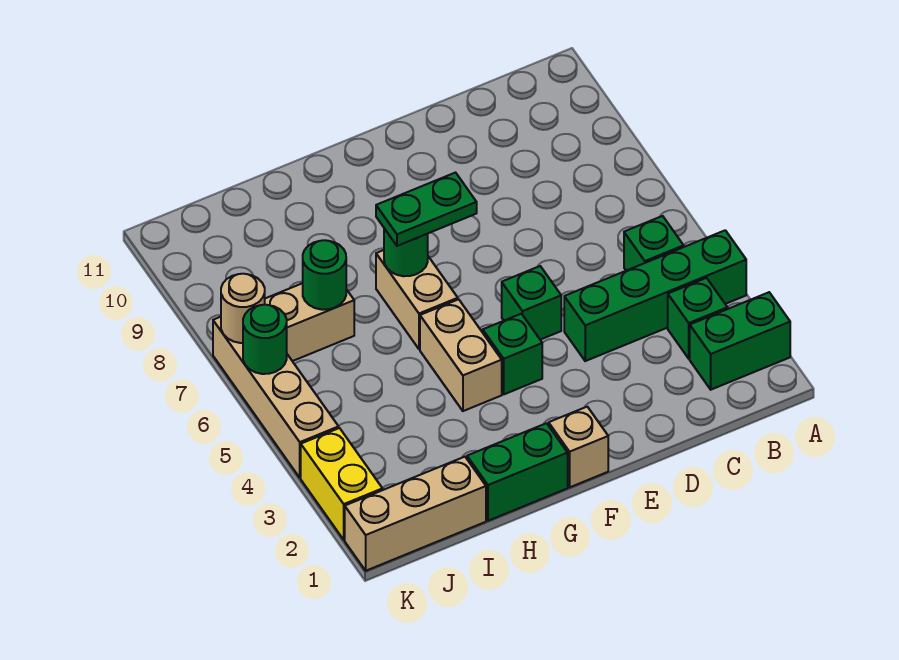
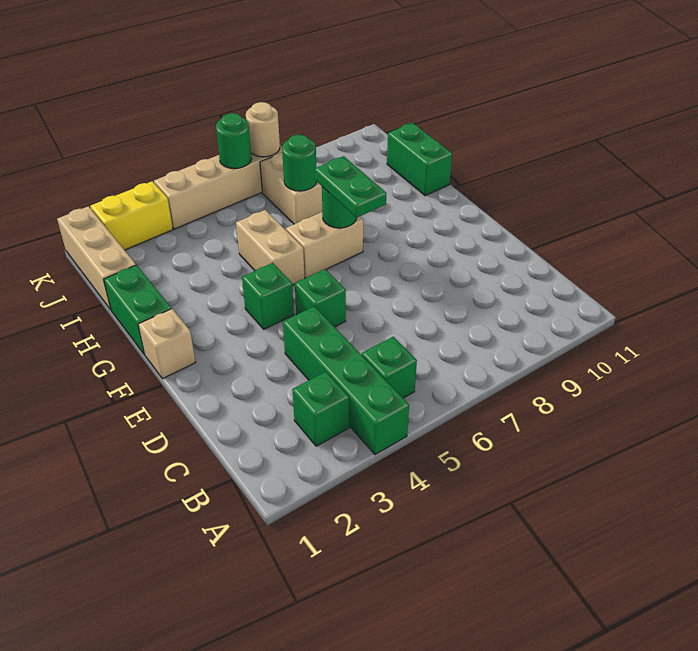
green 1x2 brick [690,292,790,390] -> green 1x2 brick moved to [387,123,452,196]
tan 1x2 brick [420,299,502,411] -> tan 1x2 brick turned to [236,210,305,285]

